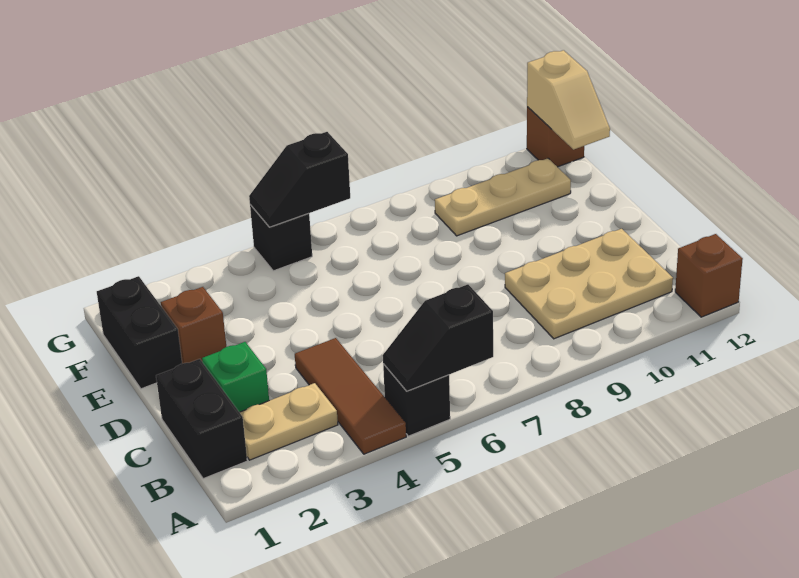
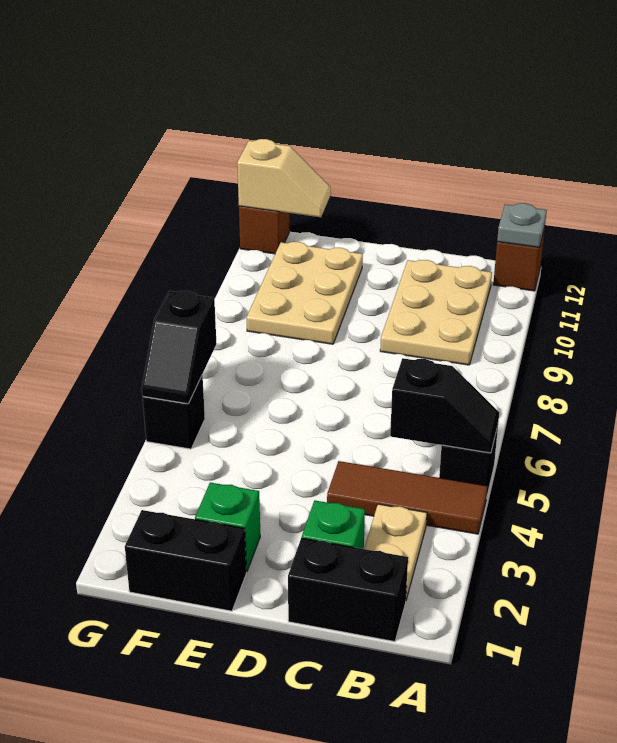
black 1x2 slope [383,284,493,391] -> black 1x2 slope turned to [390,358,499,453]
none -> grey 1x1 plate [497,203,547,248]
brown 1x1 brick [161,287,226,364] -> green 1x1 brick [195,483,260,572]
tan 1x3 plate [435,158,571,236] -> tan 2x3 plate [246,242,363,344]

